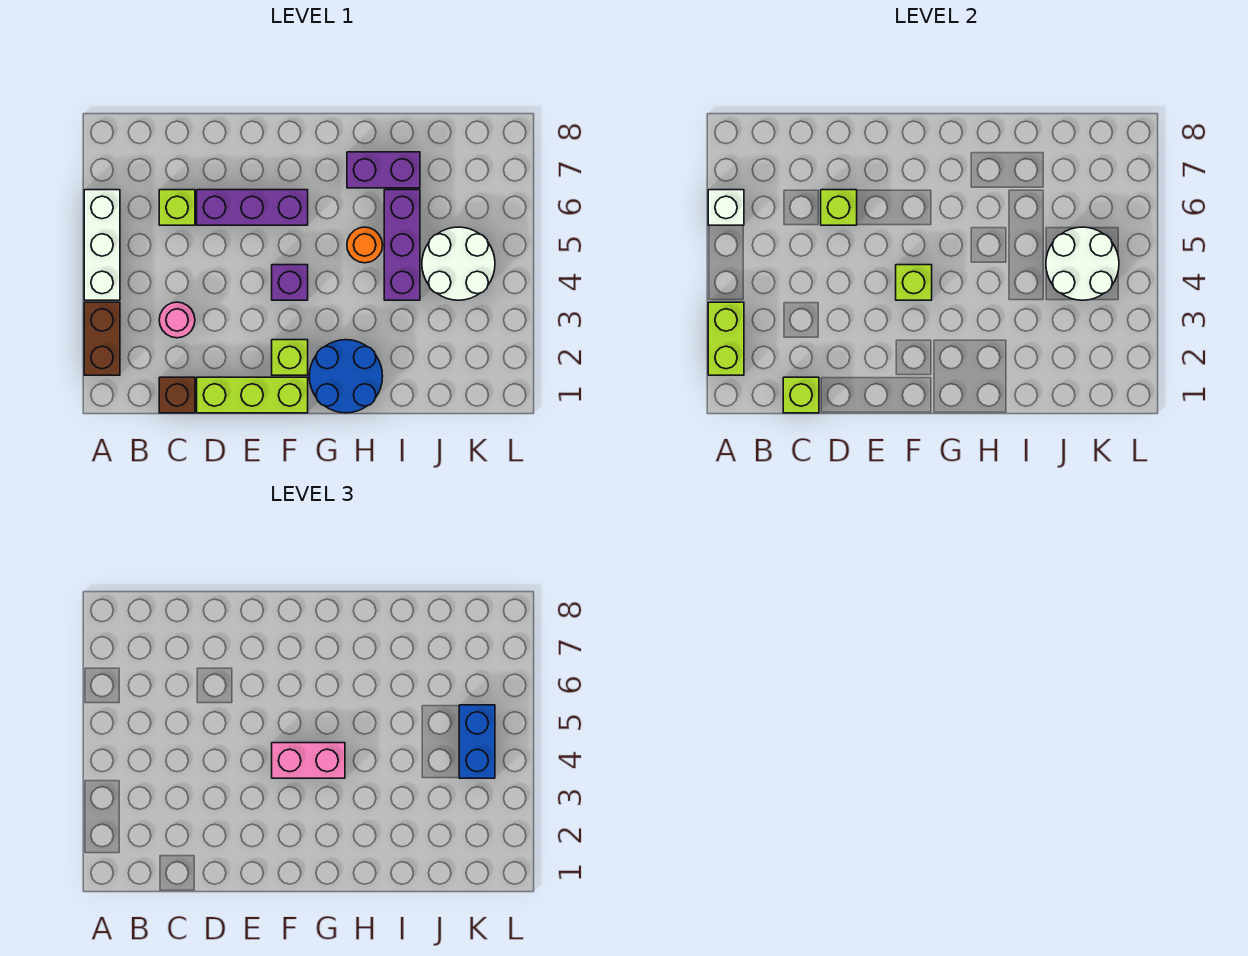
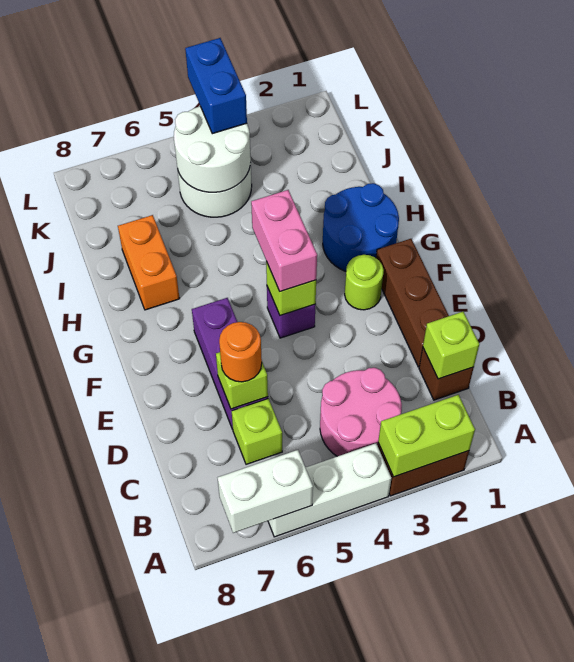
white 1x1 brick [708,190,744,225] -> white 1x2 brick [218,450,313,533]
pink 1x1 round brick [159,302,195,338] -> pink 2x2 round brick [320,368,402,456]
lime 1x3 brick [197,377,308,413] -> brown 1x3 brick [376,239,449,367]
lime 1x1 brick [272,340,308,375] -> lime 1x1 round brick [345,255,384,310]
orange 1x1 round brick [347,227,382,263] -> orange 1x1 round brick moved to [219,322,262,382]
purple 1x2 brick [347,152,420,188] -> orange 1x2 brick [118,215,180,310]
purple 1x3 brick [384,190,420,300] -> none
blue 1x2 brick [459,705,495,778] -> blue 1x2 brick turned to [185,38,247,134]

